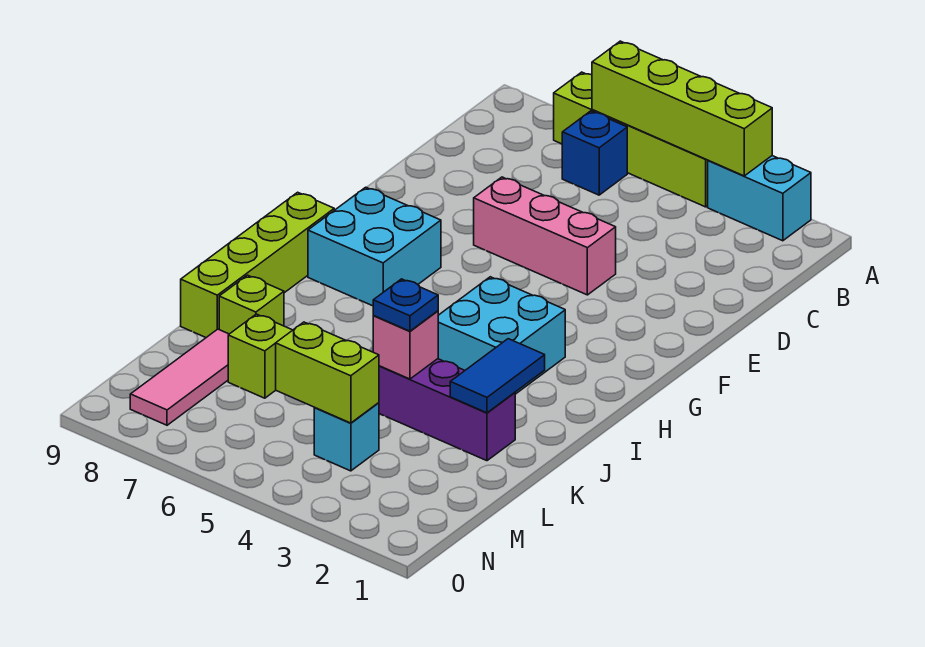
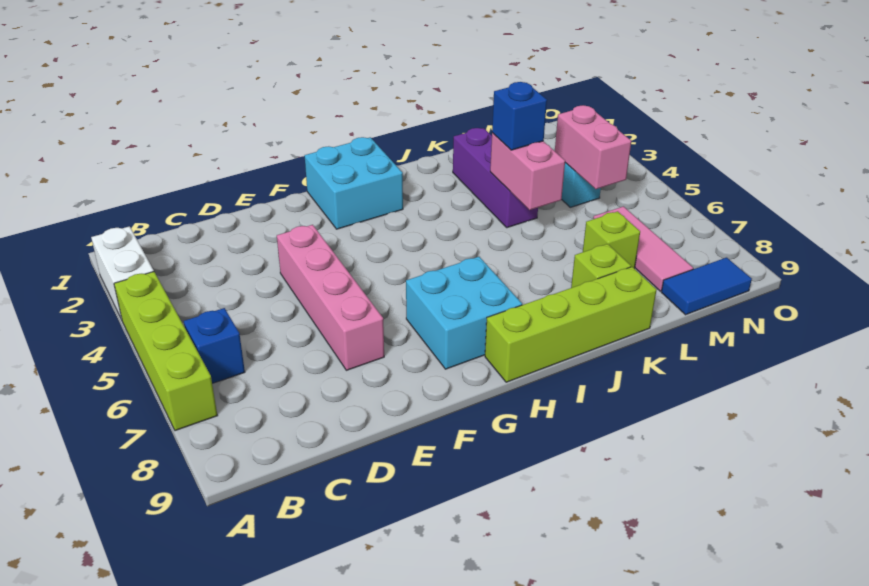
cyan 1x2 brick [708,156,811,241] -> white 1x2 brick [91,226,154,320]
lime 1x4 brick [592,41,772,176] -> none
pink 1x3 brick [474,177,616,295] -> pink 1x4 brick [277,225,384,370]
cyan 2x2 brick [438,277,565,394] -> cyan 2x2 brick moved to [305,137,403,229]
blue 1x2 tile [450,339,545,413] -> blue 1x2 tile moved to [661,258,752,315]
pink 1x1 brick [373,311,438,379] -> pink 1x2 brick [490,133,565,210]
blue 1x1 plate [373,279,438,331] -> blue 1x1 brick [492,82,547,150]
pink 1x3 tile [130,329,229,425] -> pink 1x3 tile turned to [593,206,693,291]
lime 1x2 brick [276,322,379,423] -> pink 1x2 brick [555,105,631,189]

